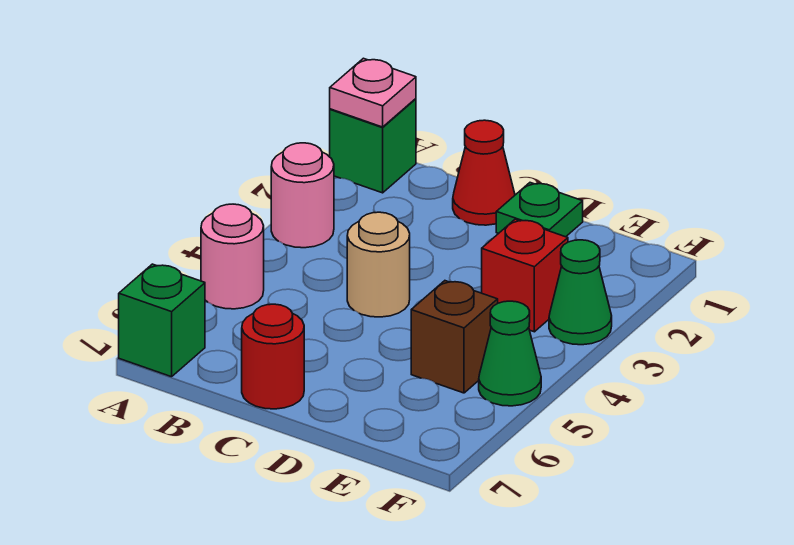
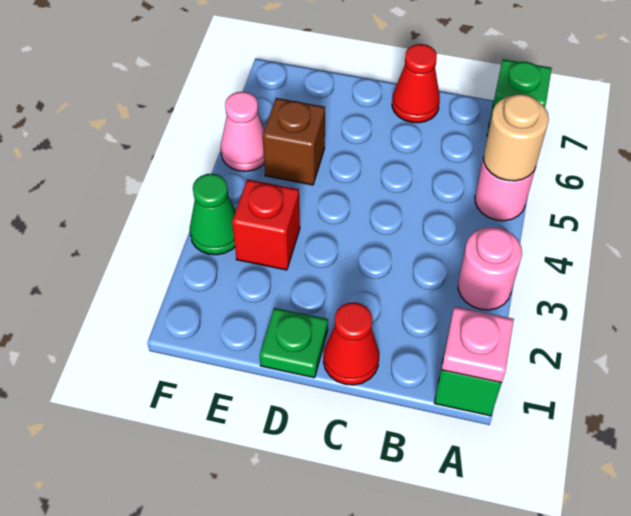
tan 1x1 round brick [347,212,410,317] -> tan 1x1 round brick moved to [484,94,549,181]
red 1x1 round brick [242,304,304,409] -> red 1x1 cone [392,44,440,123]
green 1x1 cone [479,301,541,406] -> pink 1x1 cone [221,92,265,171]

